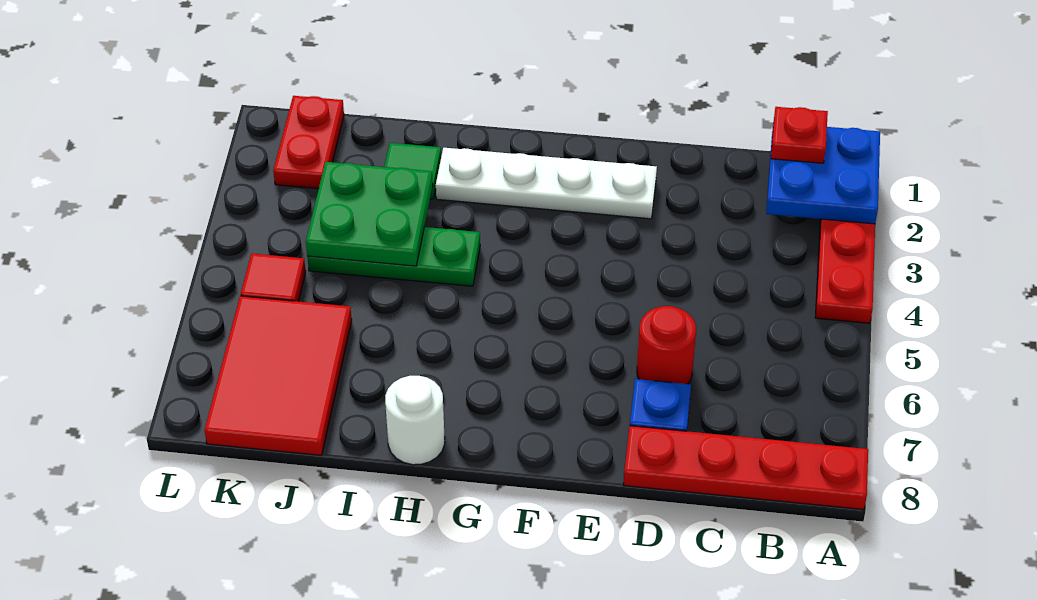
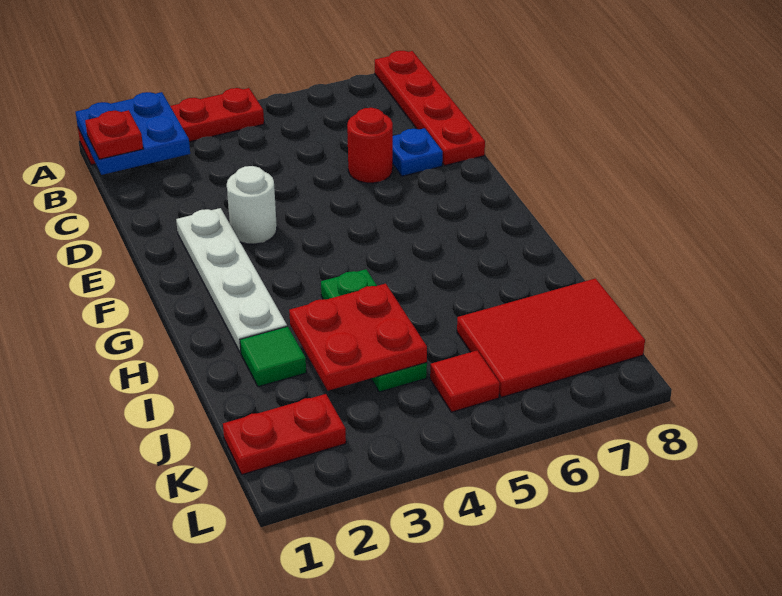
white 1x1 round brick [385,376,445,465] -> white 1x1 round brick moved to [227,166,277,244]
green 2x2 plate [306,162,433,266] -> red 2x2 plate [289,283,427,391]

